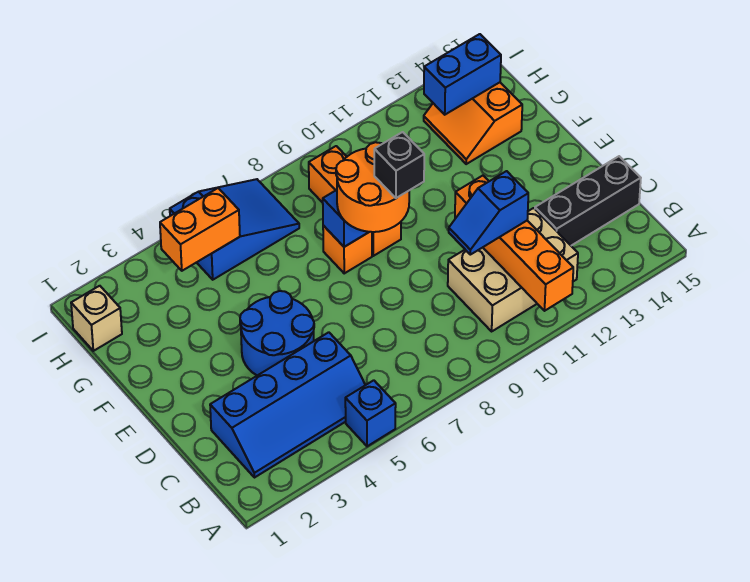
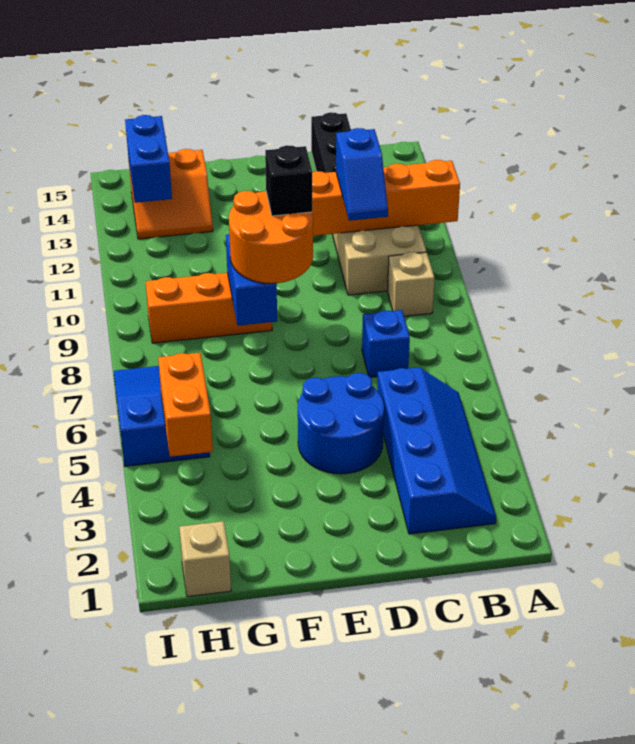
blue 1x1 brick [345,380,396,446] -> blue 1x1 brick moved to [362,310,410,377]
none -> tan 1x1 brick [388,252,434,317]
orange 1x1 brick [323,226,372,273] -> none

